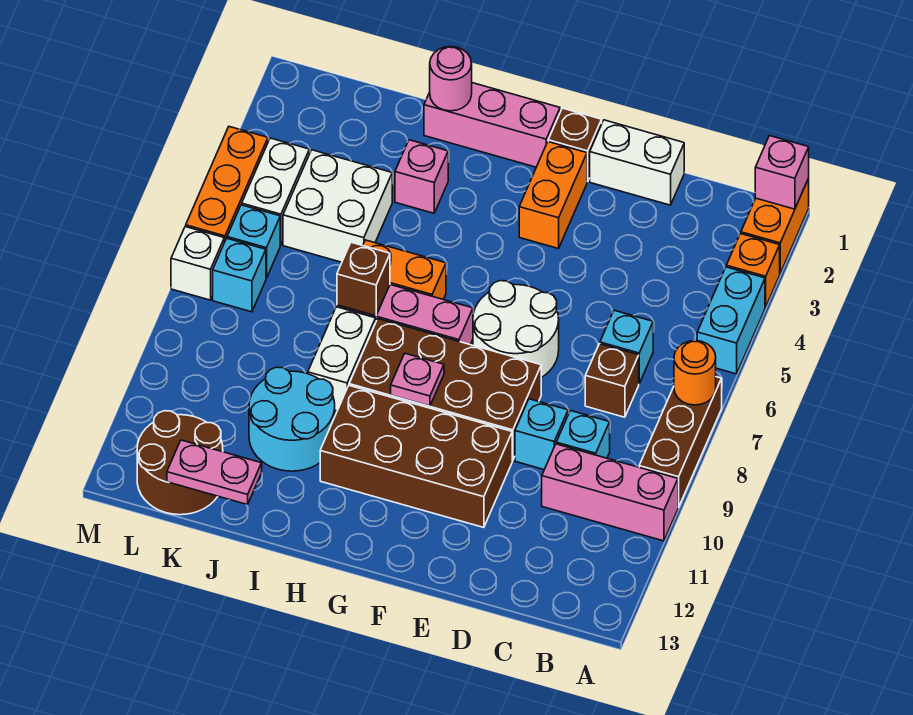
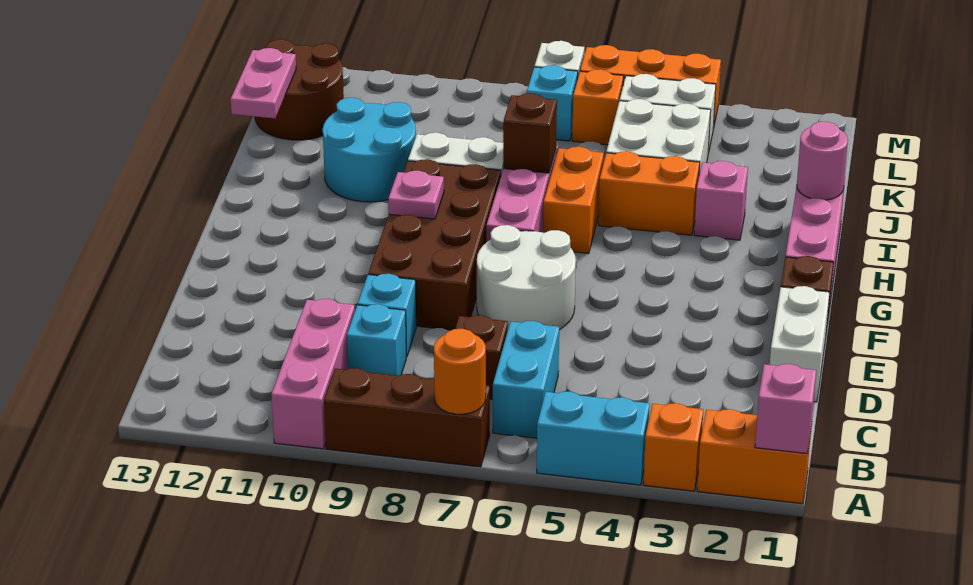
cyan 1x1 brick [600,310,653,383] -> cyan 1x2 brick [493,321,559,438]
brown 2x4 brick [320,386,512,528] -> none
orange 1x2 brick [519,142,587,249] -> orange 1x2 brick moved to [598,151,700,235]
cyan 1x1 brick [227,205,280,278] -> orange 1x1 brick [572,69,623,145]

